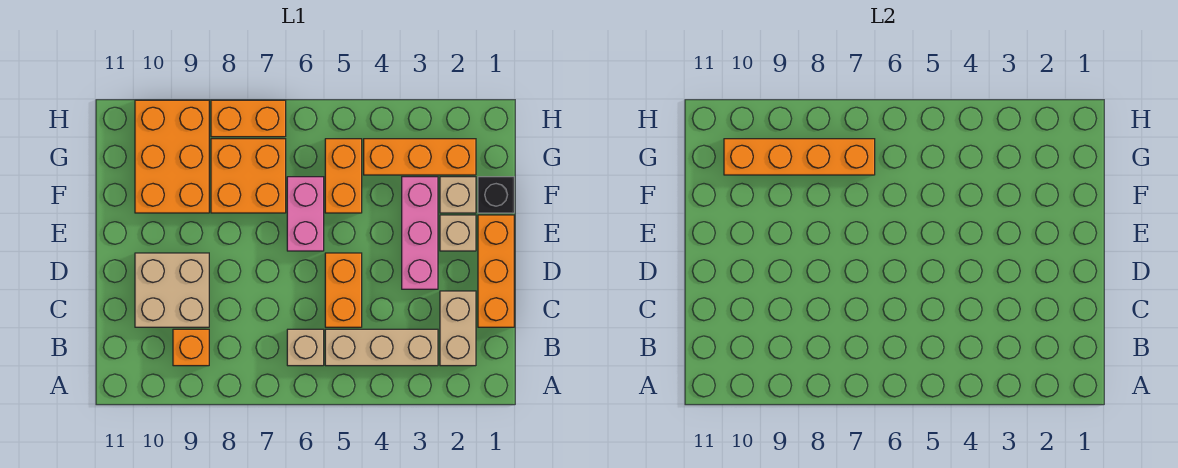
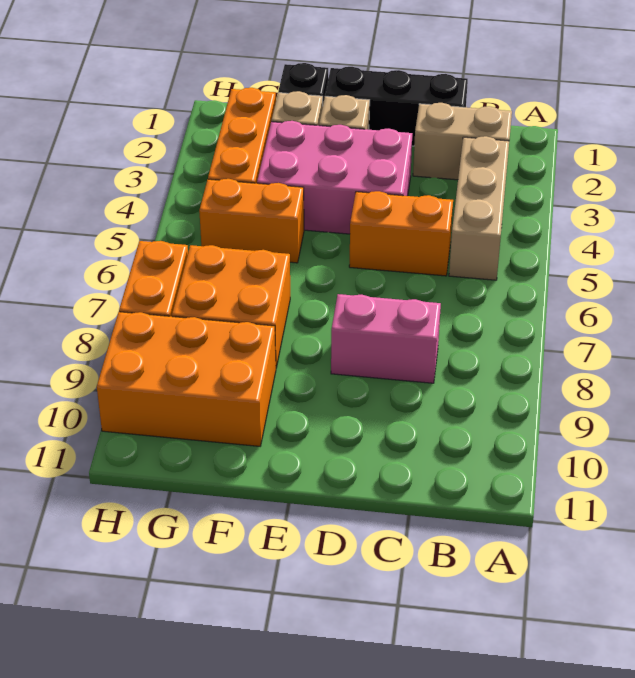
tan 1x1 brick [287,329,324,366] -> none
orange 1x1 brick [173,329,209,366] -> none
orange 1x3 brick [478,215,514,327] -> black 1x3 brick [325,67,468,146]
tan 2x2 brick [135,253,209,327] -> none
pink 1x3 brick [402,177,438,289] -> pink 2x3 brick [257,121,412,234]
pink 1x2 brick [287,177,324,251] -> pink 1x2 brick moved to [331,294,441,383]
orange 1x4 brick [724,139,875,175] -> none

